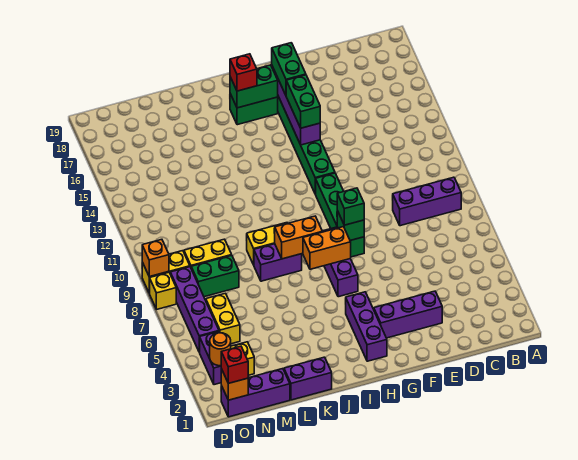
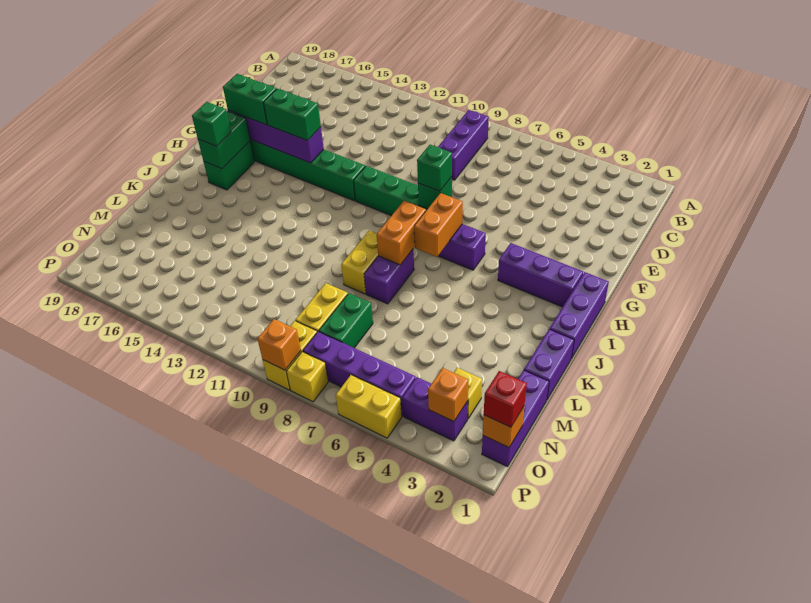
purple 1x3 brick [374,291,442,338] -> purple 1x3 brick moved to [550,272,609,359]
red 1x1 brick [230,54,257,91] -> green 1x1 brick [192,102,231,146]
yellow 1x2 brick [206,293,240,344] -> yellow 1x2 brick moved to [336,375,402,438]
orange 1x1 round brick [210,333,231,366] -> orange 1x1 brick [428,368,468,422]

